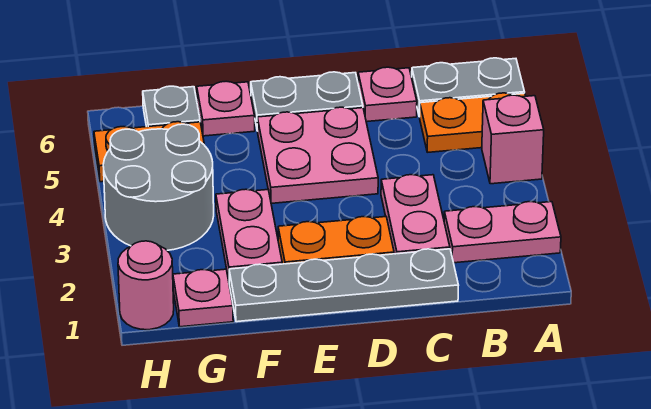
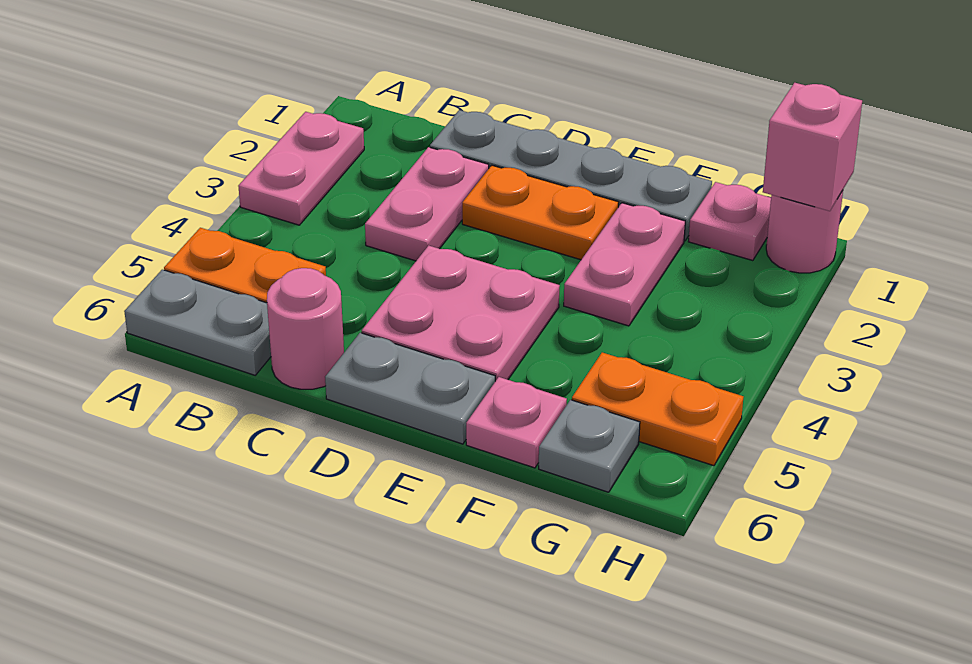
pink 1x2 plate [444,202,561,263] -> pink 1x2 plate turned to [238,112,364,225]
pink 1x1 brick [482,95,544,184] -> pink 1x1 brick moved to [763,83,862,211]
pink 1x1 plate [358,67,417,122] -> pink 1x1 round brick [267,268,344,389]
grey 2x2 round brick [103,124,214,250] -> none

